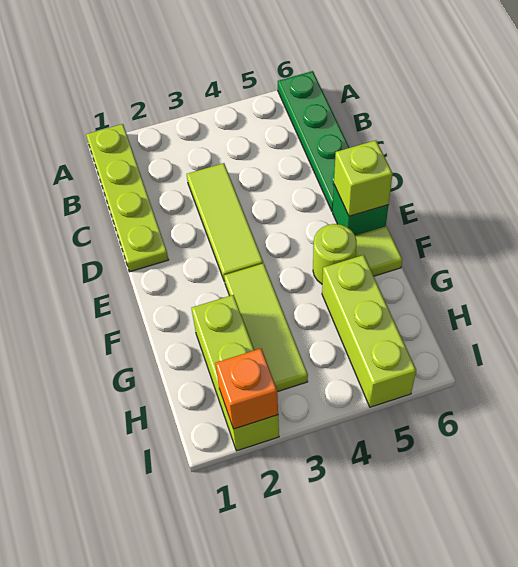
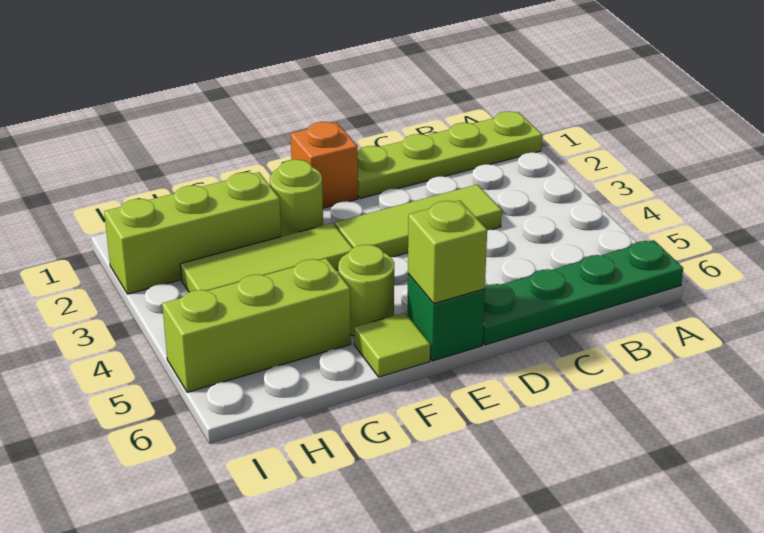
none -> lime 1x1 round brick [270,160,323,237]
orange 1x1 brick [215,349,278,429] -> orange 1x1 brick moved to [291,122,358,208]

